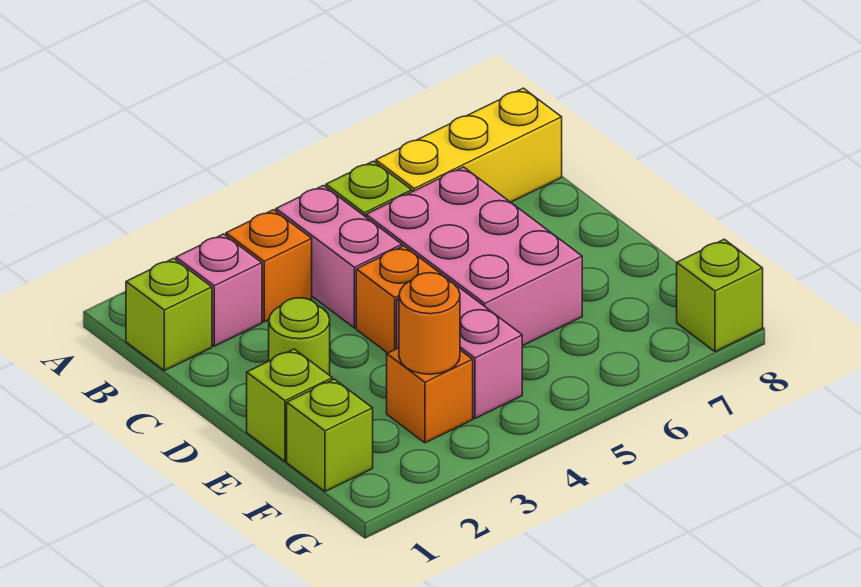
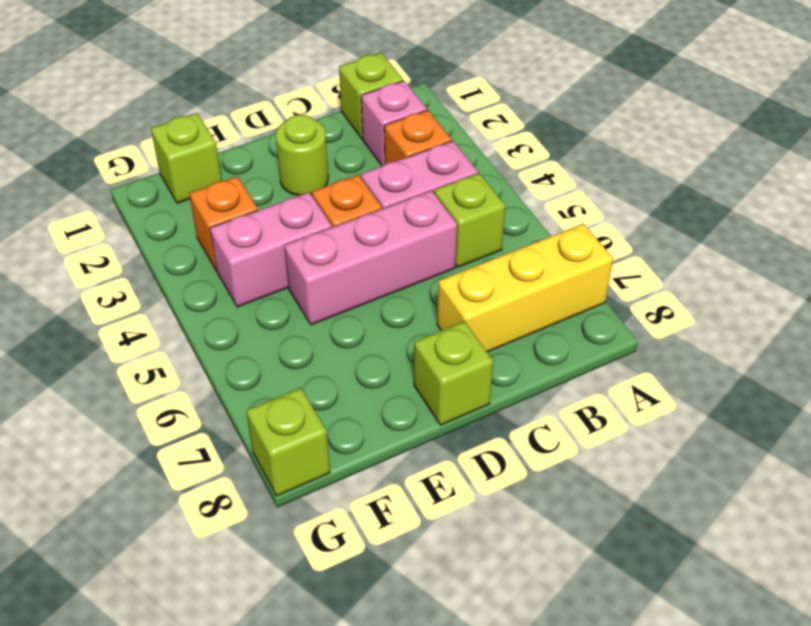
yellow 1x3 brick [376,88,562,202] -> yellow 1x3 brick turned to [437,224,613,352]
pink 2x3 brick [366,167,582,346] -> pink 1x3 brick [284,191,457,325]
lime 1x1 brick [247,349,332,461] -> lime 1x1 brick moved to [414,321,493,425]
orange 1x1 round brick [399,273,460,374] -> none

